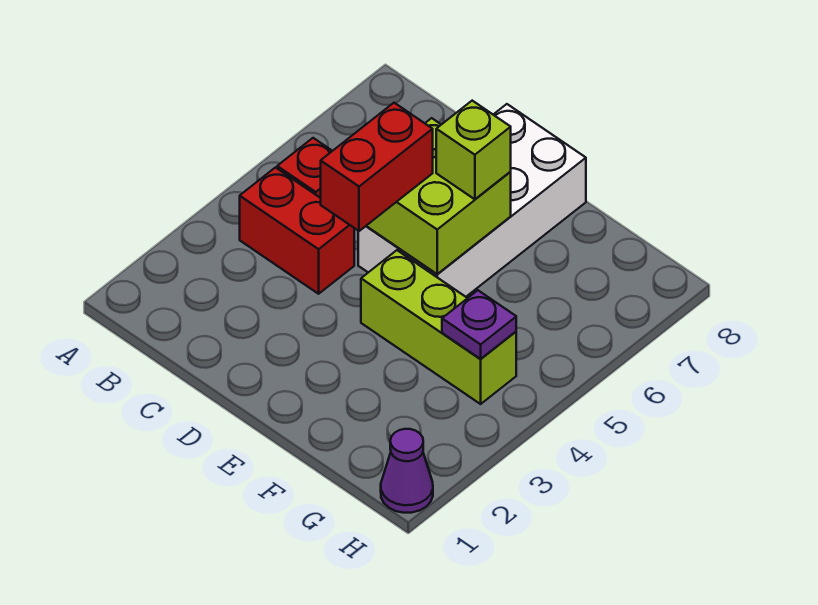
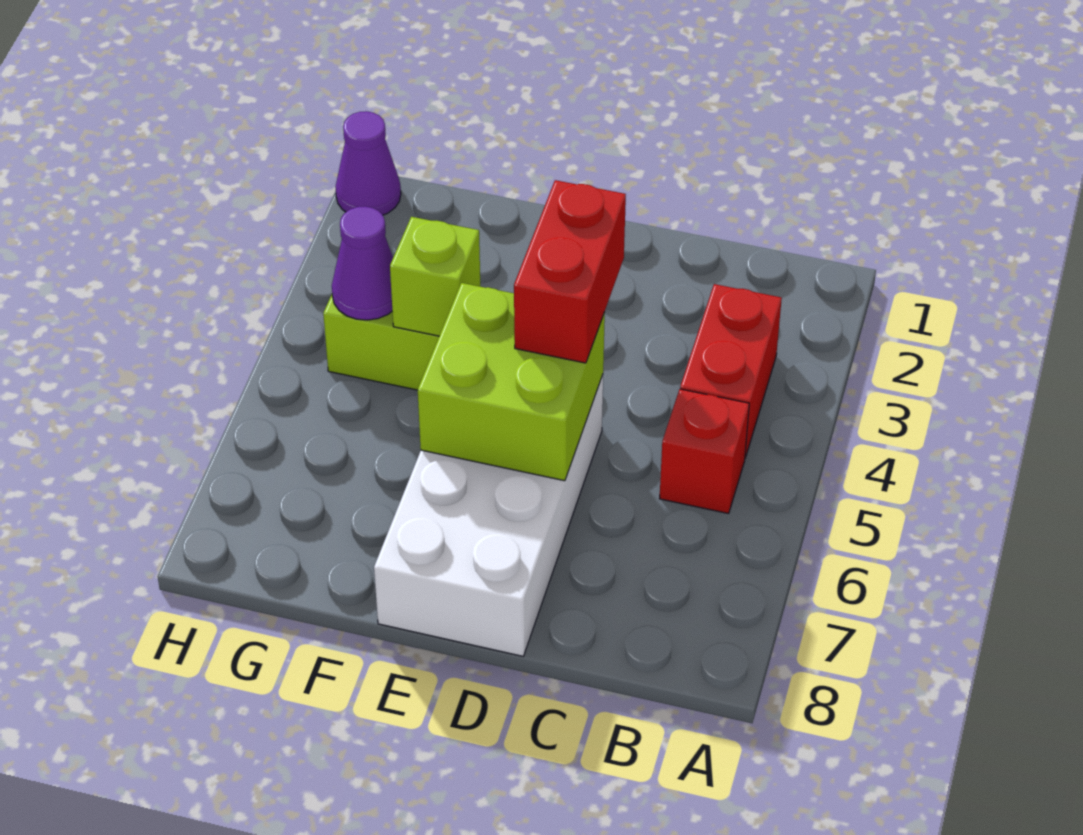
red 1x2 brick [240,168,354,294] -> red 1x2 brick turned to [680,284,782,458]
lime 1x1 brick [436,101,511,199] -> lime 1x1 brick moved to [390,217,480,336]
purple 1x1 plate [442,290,516,359] -> purple 1x1 cone [332,206,393,320]

